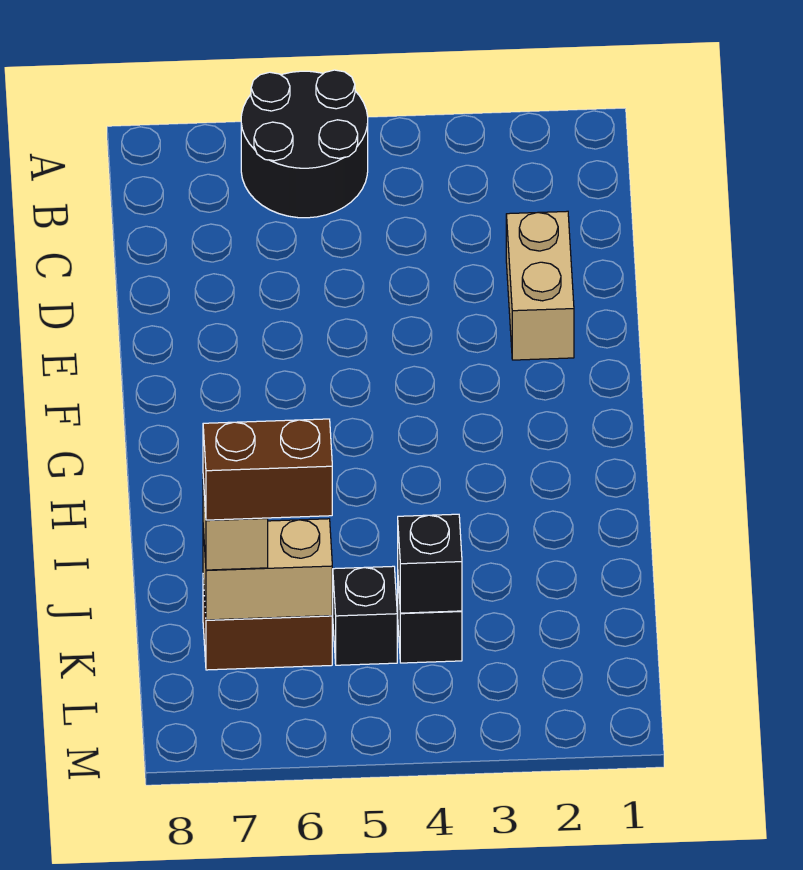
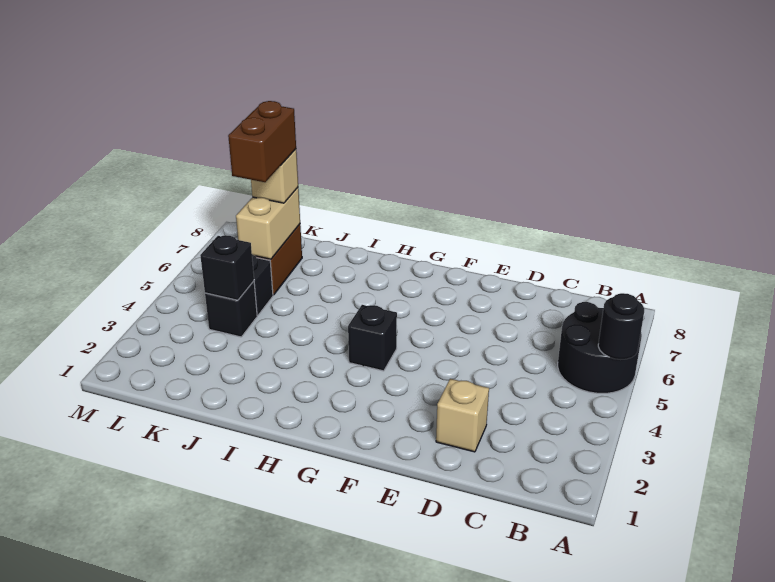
none -> black 1x1 round brick [598,293,644,360]
tan 1x2 brick [506,211,574,360] -> tan 1x1 brick [436,379,489,452]
none -> black 1x1 brick [348,305,397,371]

